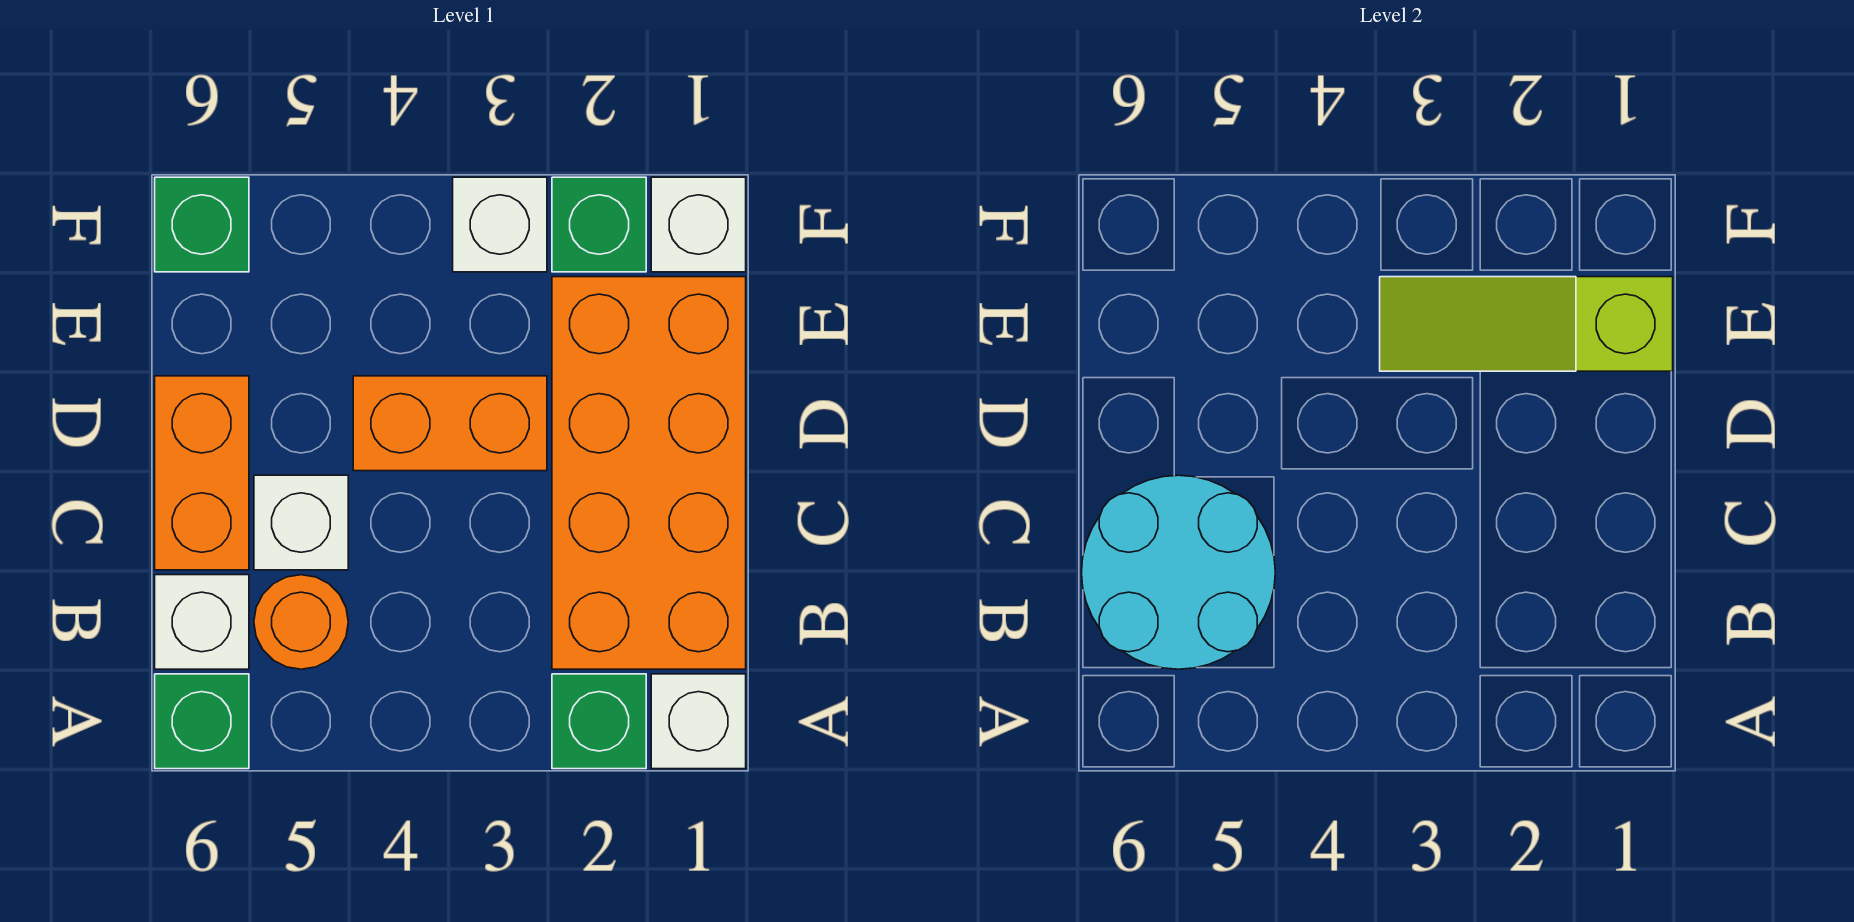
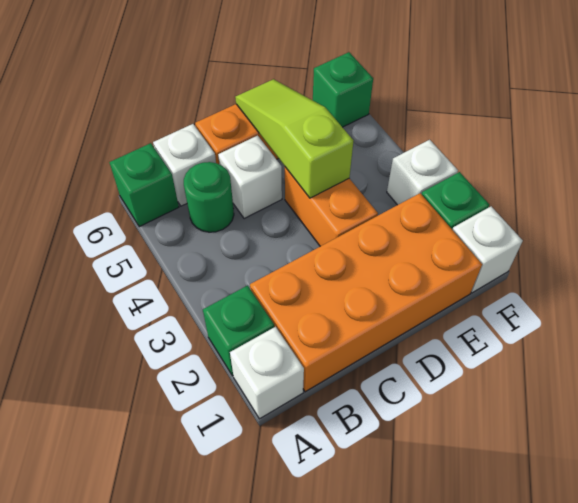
orange 1x1 round brick [254,575,348,669] -> green 1x1 round brick [184,162,234,232]
cyan 2x2 round brick [1082,475,1275,669] -> none
lime 1x3 slope [1380,277,1673,371] -> lime 1x3 slope moved to [235,79,353,198]

